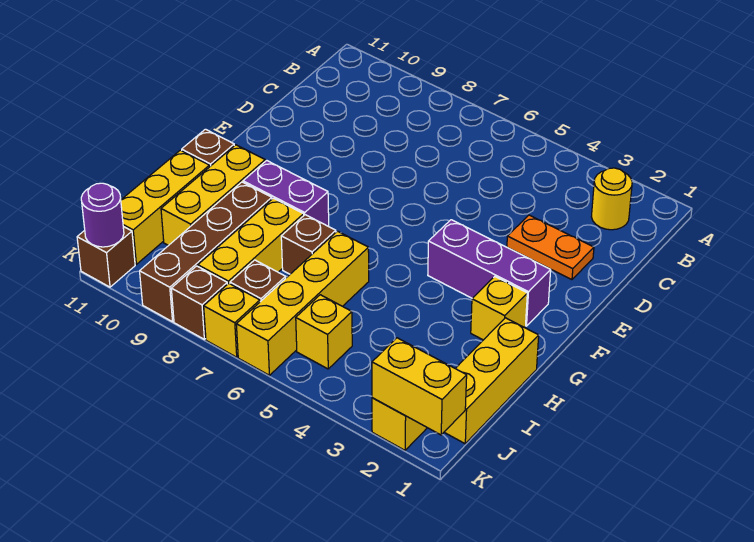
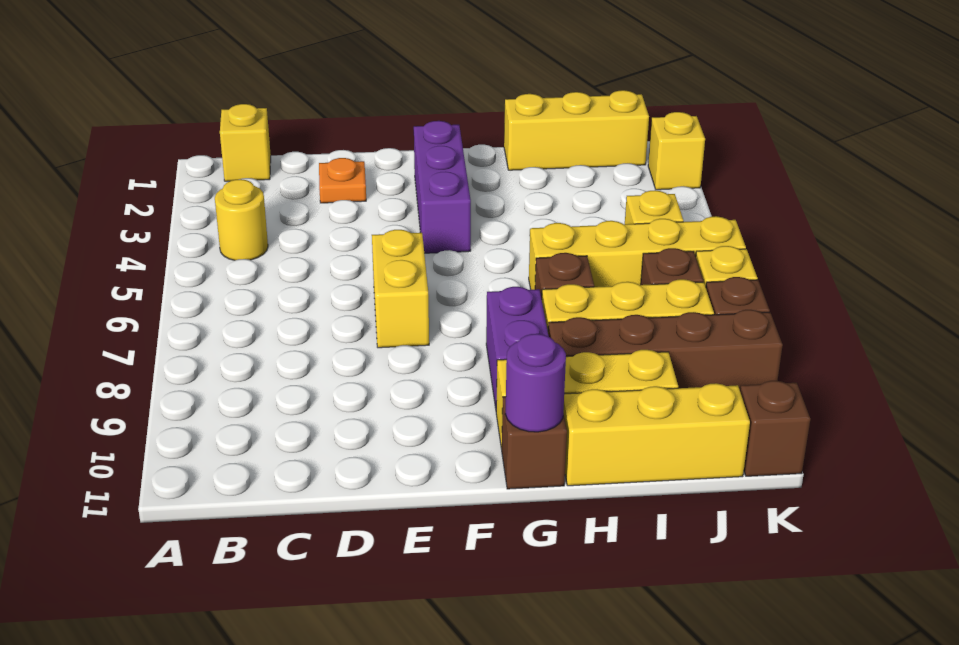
yellow 1x1 round brick [591,168,632,230] -> yellow 1x1 round brick moved to [215,179,268,260]
orange 1x2 plate [507,215,594,280] -> orange 1x1 plate [319,158,366,203]
yellow 1x1 brick [471,277,527,340] -> yellow 1x1 brick moved to [220,104,271,181]
yellow 1x2 brick [372,338,467,435] -> yellow 1x2 brick moved to [372,230,429,348]
purple 1x1 round brick [81,183,124,247] -> purple 1x1 round brick moved to [505,334,566,432]

